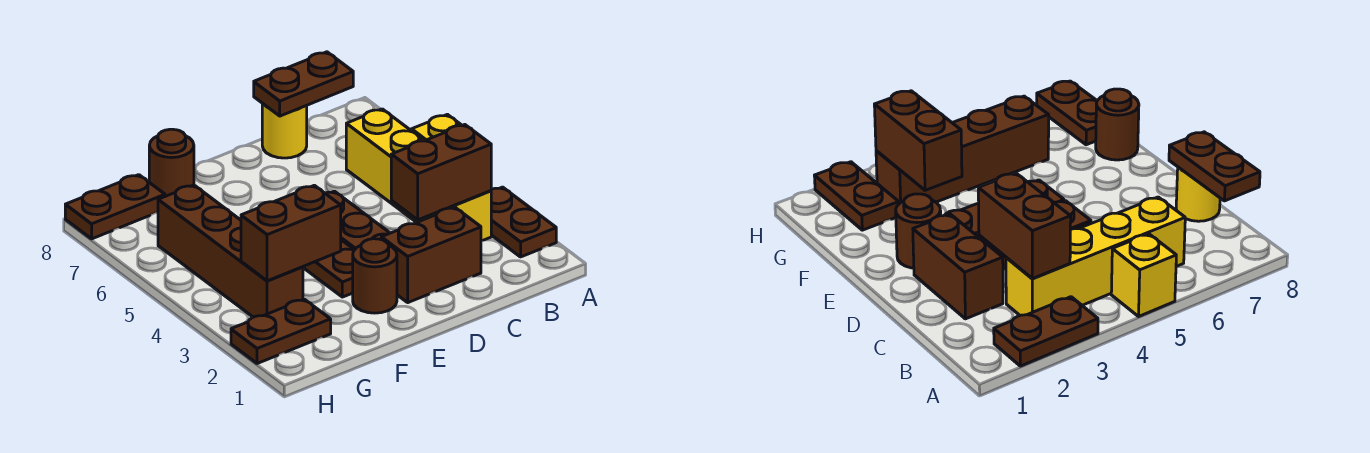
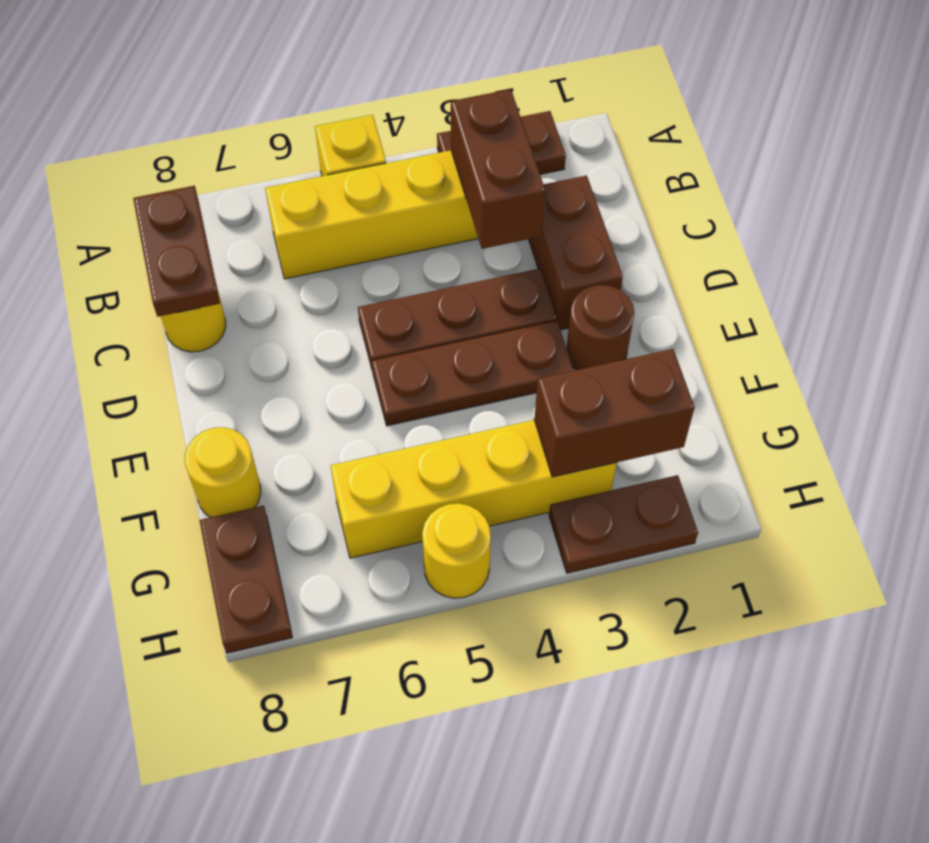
brown 1x2 brick [241,185,341,281] -> brown 1x2 brick turned to [534,349,695,477]
brown 1x1 round brick [149,129,194,196] -> yellow 1x1 round brick [185,427,261,517]
brown 1x2 plate [231,299,331,364] -> brown 1x2 plate turned to [549,475,698,573]
brown 1x4 brick [158,185,303,317] -> yellow 1x4 brick [331,420,617,558]
none -> yellow 1x1 round brick [422,503,491,598]

